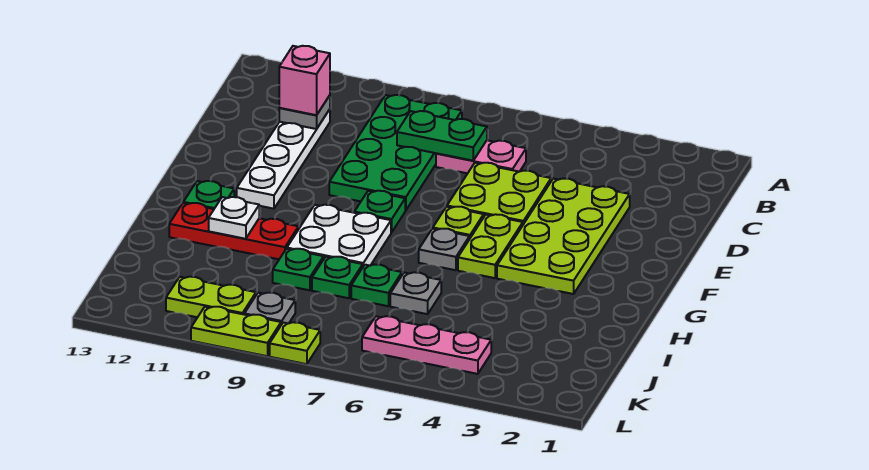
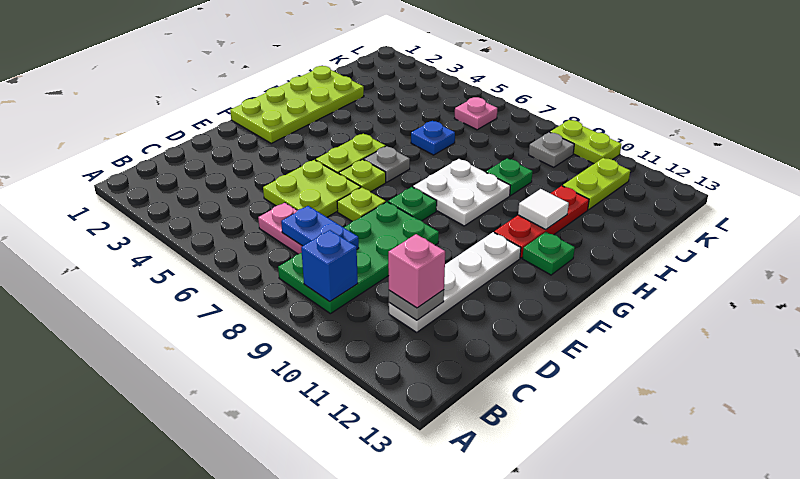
none -> blue 1x1 brick [301,230,358,302]
green 1x2 plate [397,111,487,161] -> blue 1x2 plate [281,206,359,249]
lime 2x4 plate [497,179,630,294] -> lime 2x4 plate moved to [230,66,364,143]
red 1x3 plate [169,203,299,259] -> red 1x3 plate turned to [494,186,589,258]
white 1x1 plate [209,197,259,239] -> white 1x1 tile [518,189,569,229]
grey 1x1 plate [390,272,441,314] -> blue 1x1 plate [411,121,455,155]
green 1x1 plate [351,265,402,306] -> none
green 1x1 plate [312,257,363,298] -> none
pink 1x3 plate [362,316,491,374] -> pink 1x1 plate [454,97,498,130]
lime 1x2 plate [166,277,256,317] -> lime 1x2 plate turned to [563,158,630,210]
lime 1x1 plate [270,322,320,364] -> lime 1x1 plate moved to [337,187,386,221]

